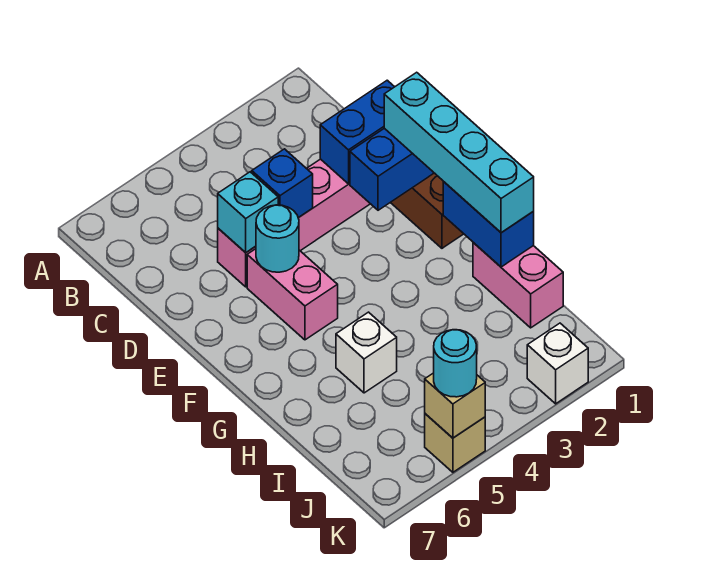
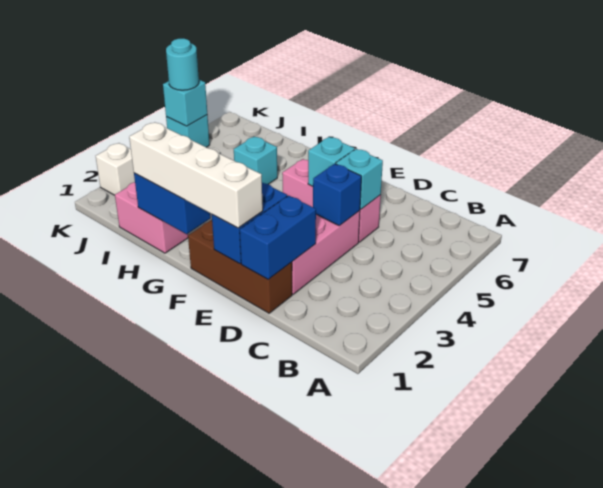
cyan 1x4 brick [384,72,534,233] -> white 1x4 brick [129,122,263,228]
cyan 1x1 round brick [256,205,299,272] -> cyan 1x1 brick [308,137,355,187]
white 1x1 brick [336,312,397,393] -> cyan 1x1 brick [234,136,277,184]
tan 1x1 brick [425,414,485,472] -> cyan 1x1 brick [166,115,210,147]
tan 1x1 brick [425,373,485,438] -> cyan 1x1 brick [163,80,207,126]

